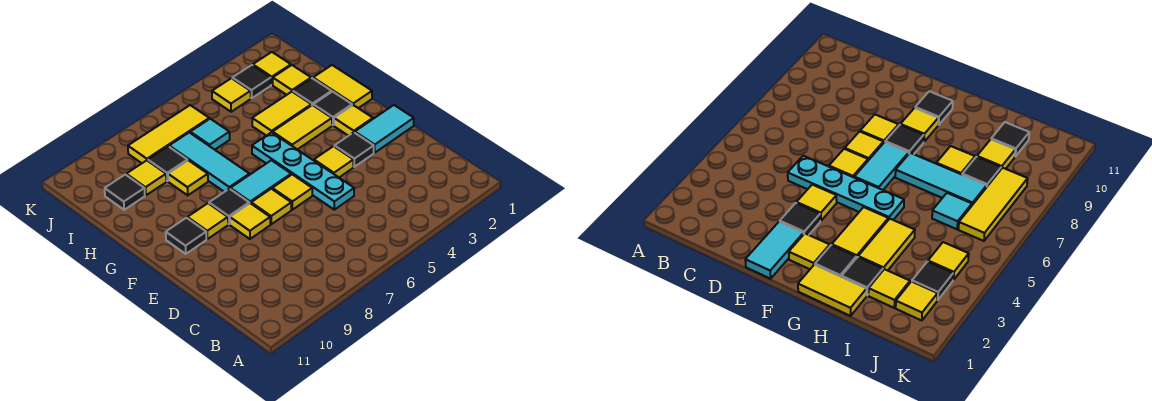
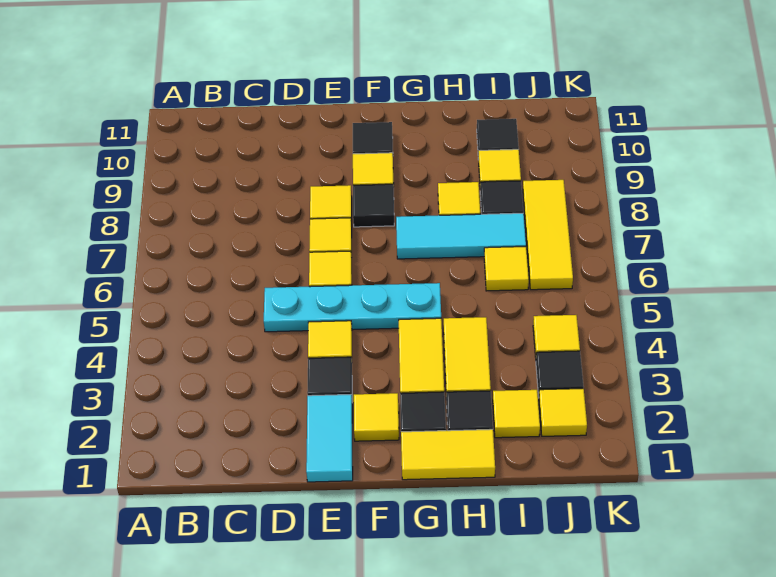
cyan 1x2 tile [230,160,291,203] -> none
cyan 1x1 tile [190,119,230,150] -> yellow 1x1 tile [484,247,529,291]

